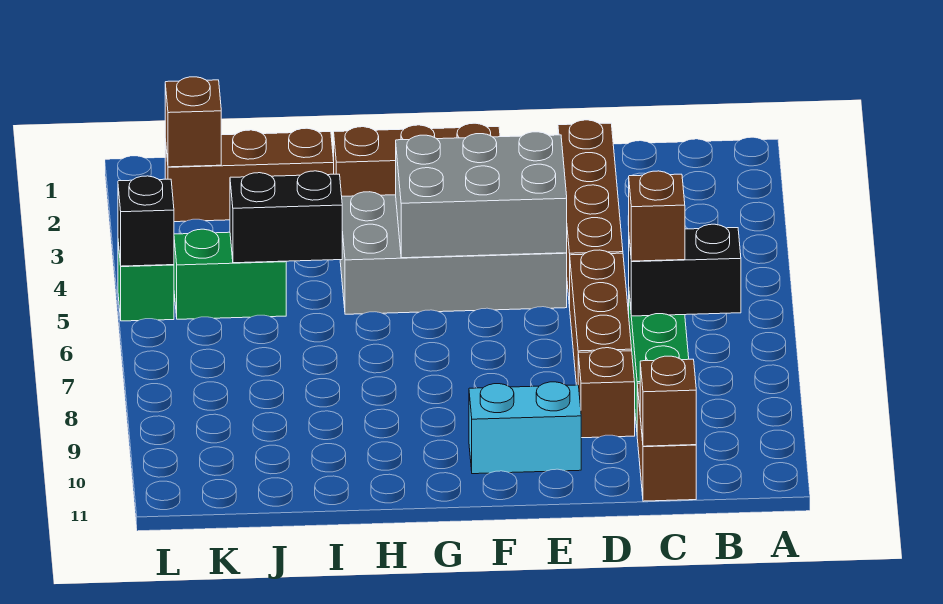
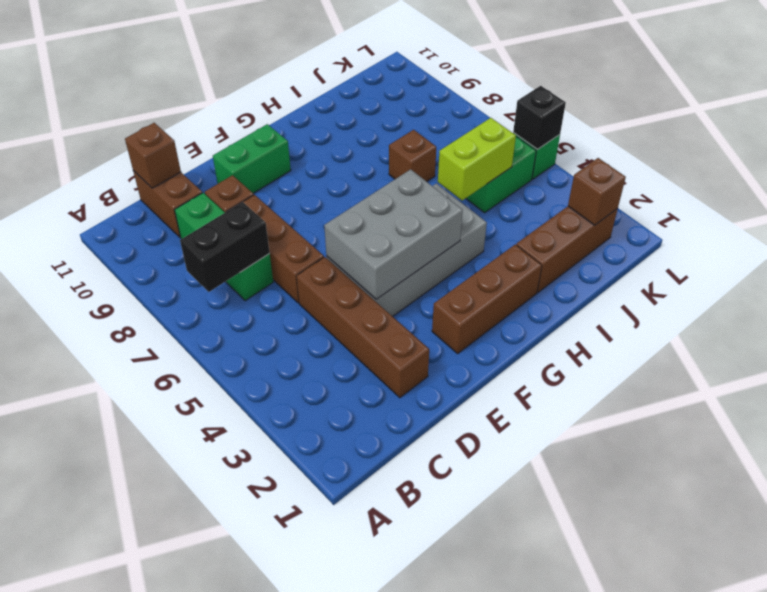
brown 1x1 brick [628,171,685,261] -> brown 1x1 brick moved to [389,130,436,182]
cyan 1x2 brick [469,382,581,474] -> green 1x2 brick [213,124,291,193]
black 1x2 brick [230,171,342,263] -> lime 1x2 brick [438,118,516,201]

